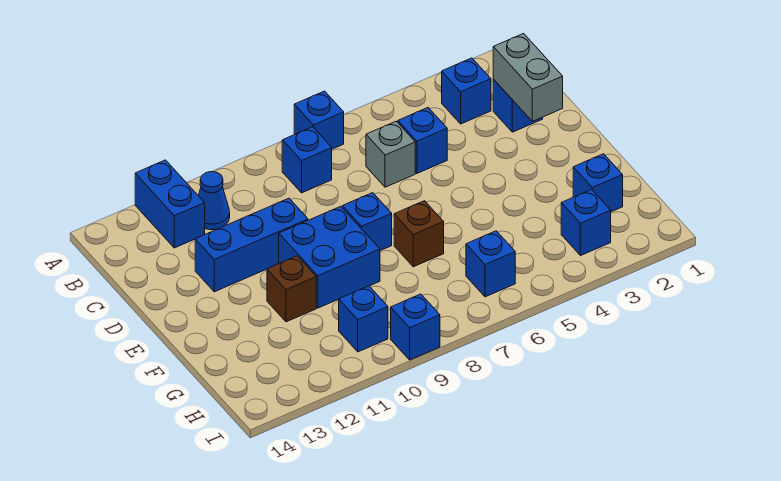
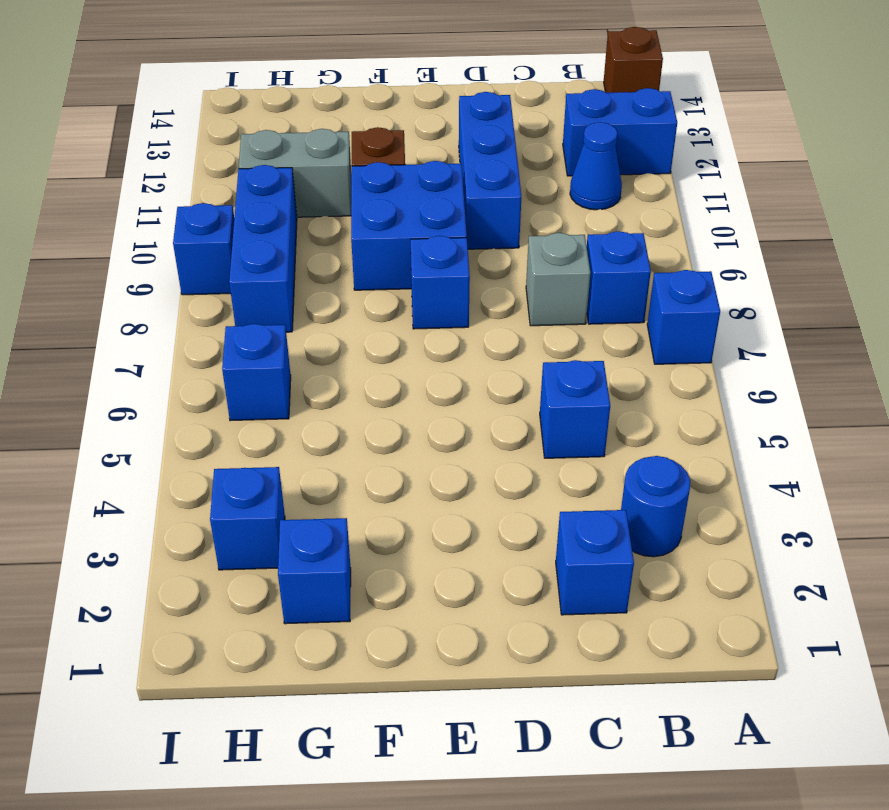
blue 1x1 brick [442,58,491,124] -> blue 1x1 round brick [621,456,690,557]
grey 1x2 brick [493,34,563,121] -> grey 1x2 brick moved to [239,129,351,217]
grey 1x1 brick [366,121,415,187] -> grey 1x1 brick moved to [526,233,590,326]
brown 1x1 brick [394,201,444,267] -> brown 1x1 brick moved to [604,27,663,93]
blue 1x1 brick [339,286,388,352] -> blue 1x3 brick [229,165,297,332]

